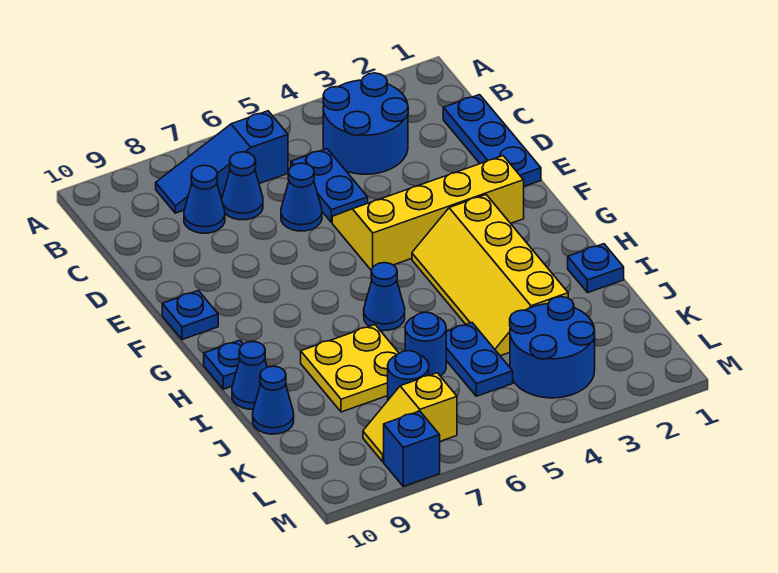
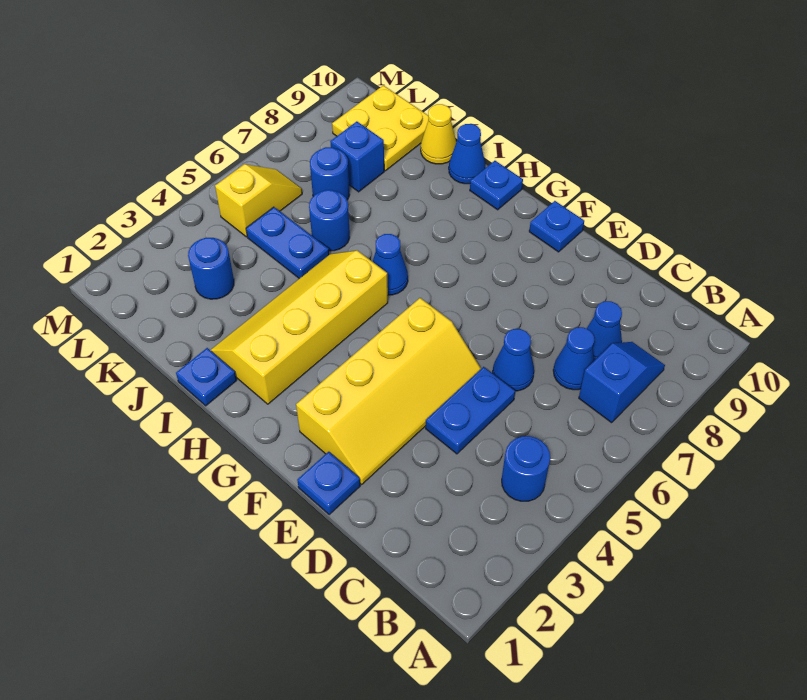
blue 2x2 round brick [323,73,408,174] -> blue 1x1 round brick [502,436,550,501]
blue 1x3 slope [156,111,288,213] -> blue 1x2 slope [579,342,665,423]
blue 1x3 plate [443,95,541,186] -> blue 1x1 plate [297,452,360,514]
blue 1x2 plate [291,149,368,222] -> blue 1x2 plate turned to [426,367,515,454]
yellow 2x4 slope [412,195,568,356] -> yellow 2x4 slope turned to [210,250,388,404]
yellow 2x2 plate [301,325,399,412] -> yellow 2x2 plate moved to [332,85,428,171]
blue 1x1 cone [253,366,294,434] -> yellow 1x1 cone [421,104,456,164]
blue 2x2 round brick [510,297,595,398] -> blue 1x1 round brick [188,238,234,299]
yellow 1x2 slope [363,373,457,461] -> yellow 1x2 slope moved to [215,164,302,237]
blue 1x1 brick [384,411,440,486] -> blue 1x1 brick moved to [330,121,384,192]

